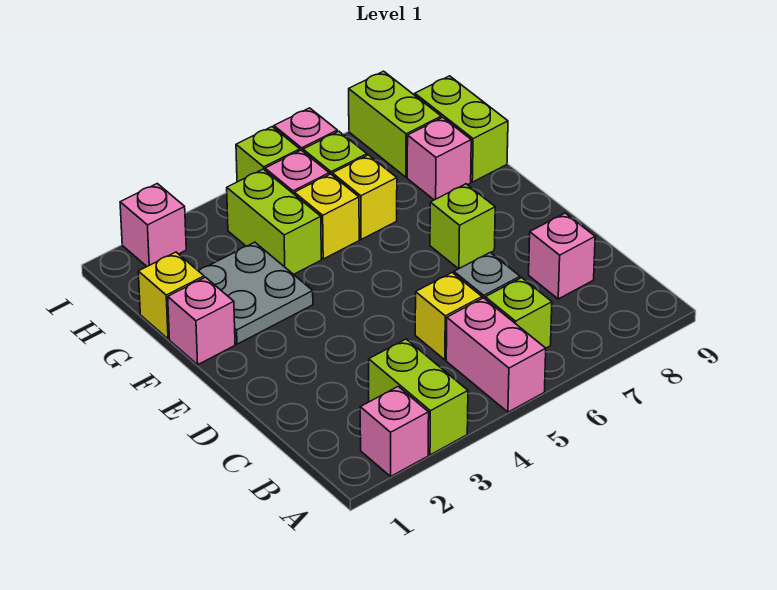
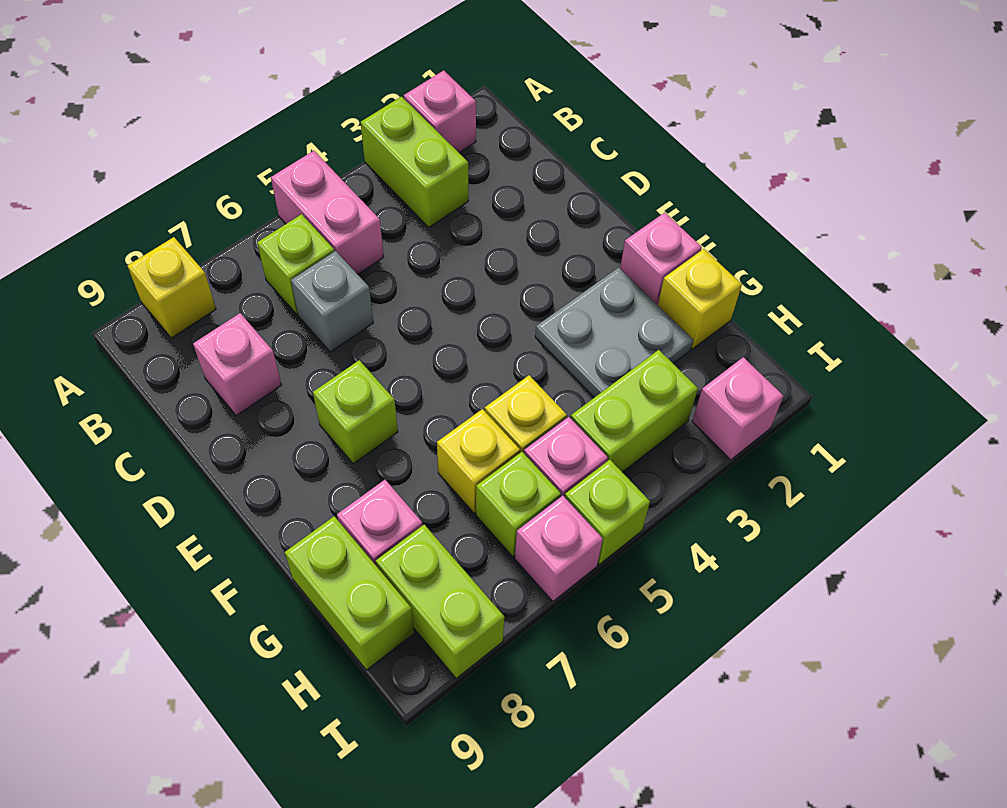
yellow 1x1 brick [415,273,482,360] -> yellow 1x1 brick moved to [128,237,216,338]
lime 1x2 brick [227,169,321,274] -> lime 1x2 brick turned to [571,350,698,472]

